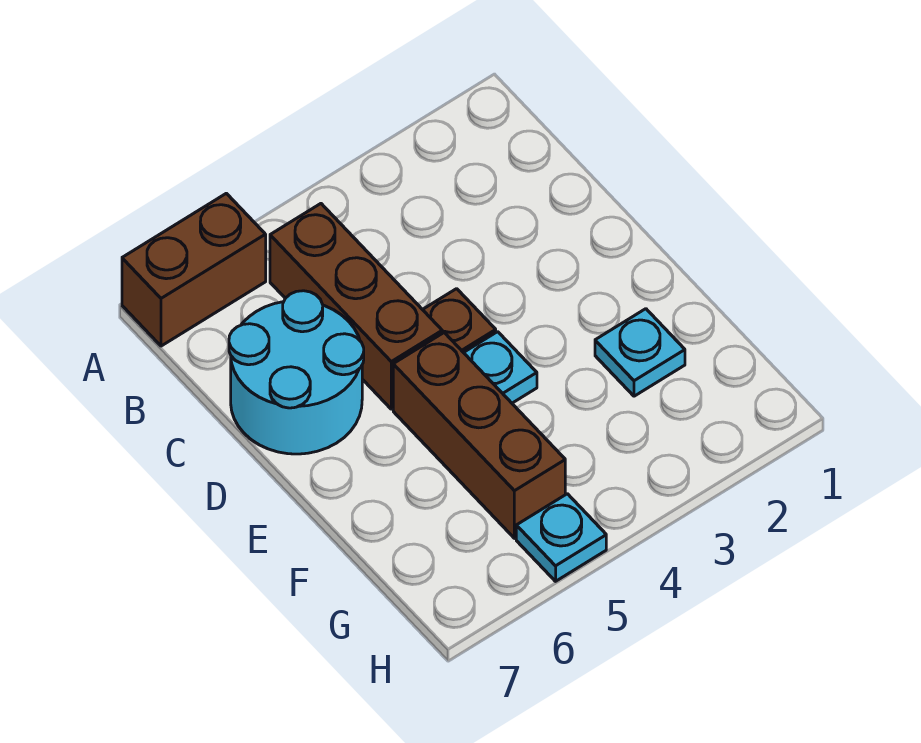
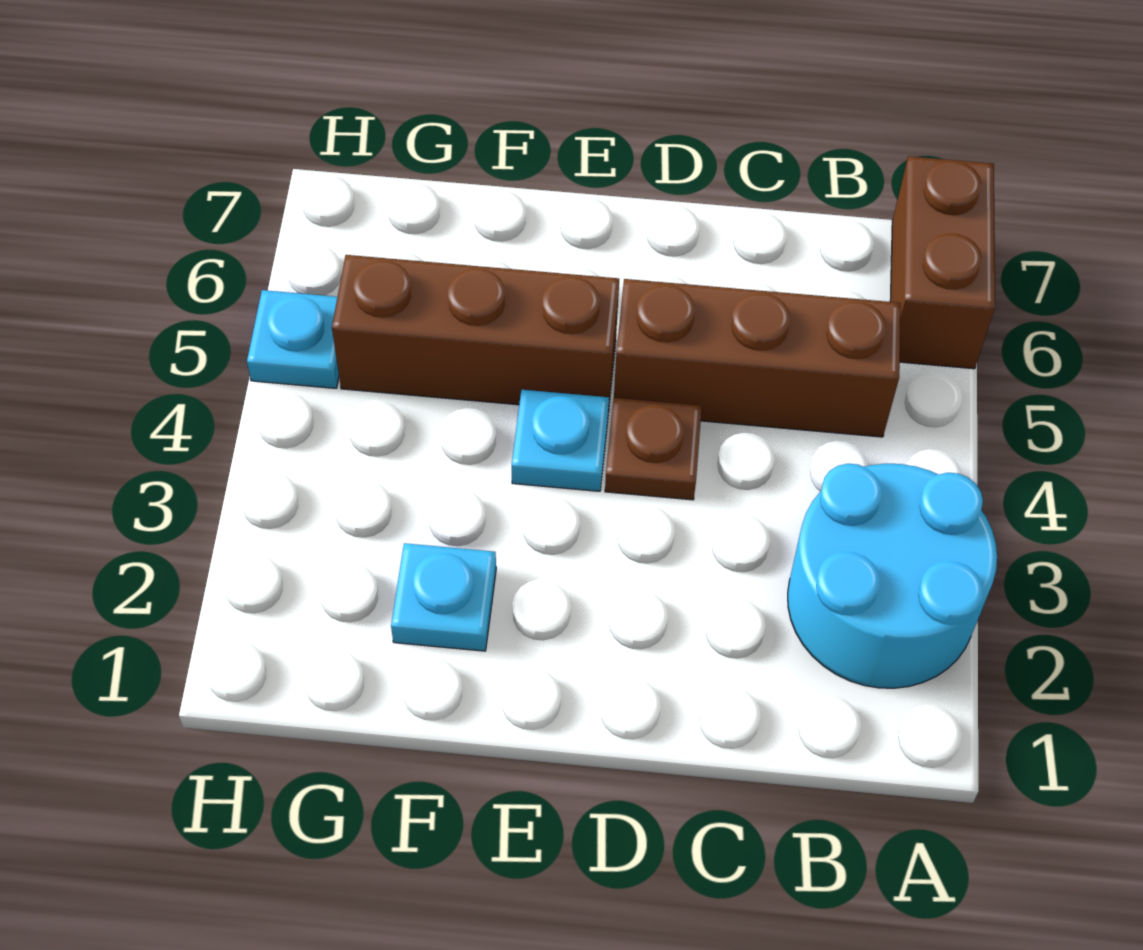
cyan 2x2 round brick [229,291,364,454] -> cyan 2x2 round brick moved to [788,464,997,688]

